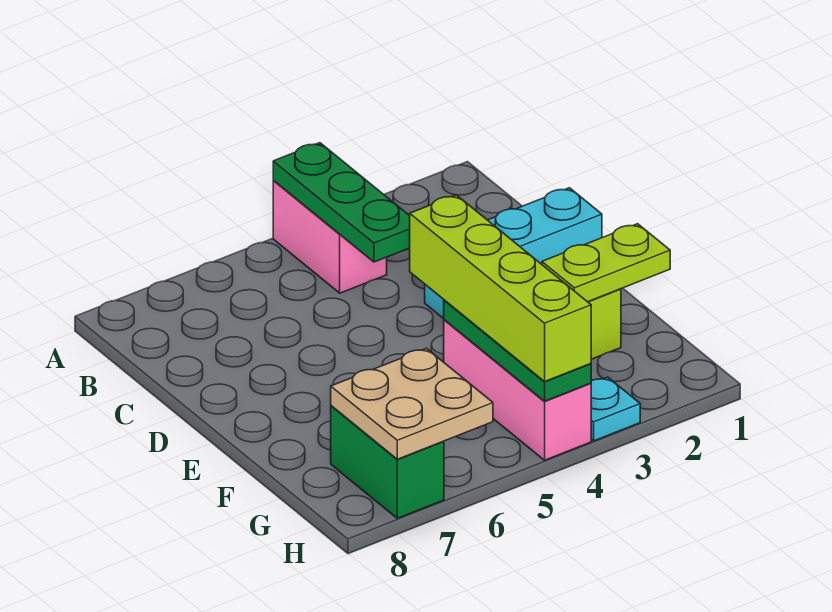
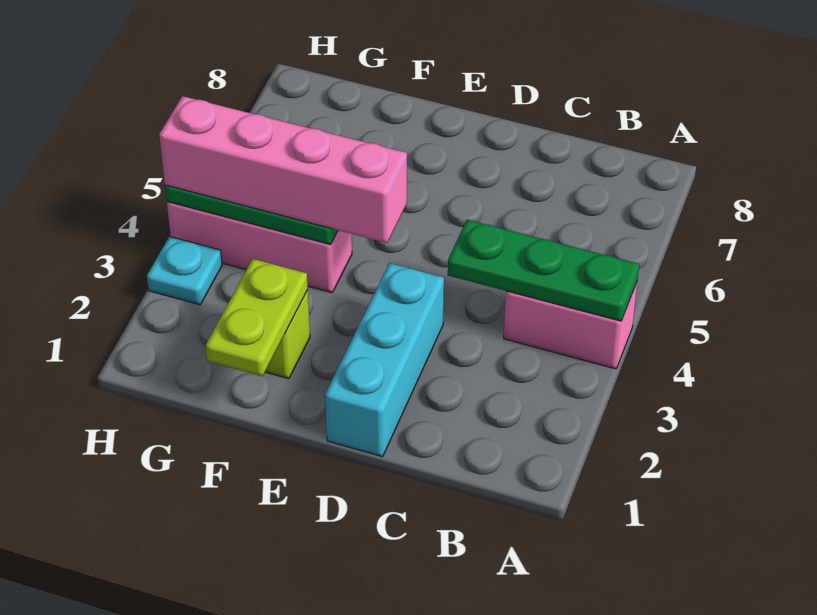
lime 1x4 brick [410,195,591,381] -> pink 1x4 brick [159,96,407,243]
tan 2x2 plate [331,348,493,459] -> none
green 1x2 brick [331,406,444,518] -> none

